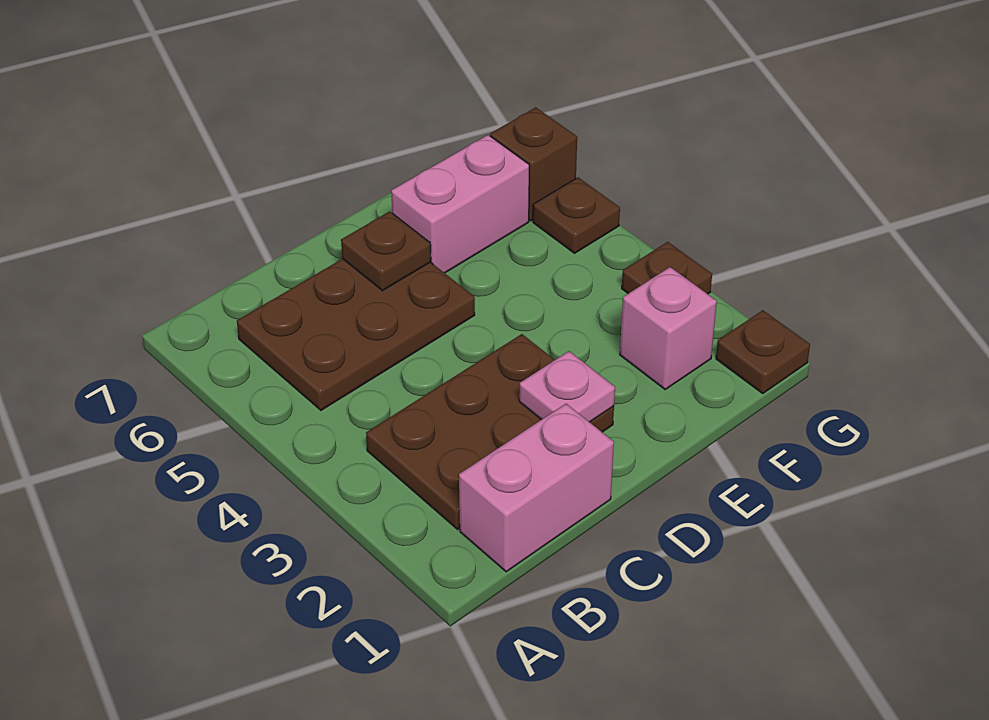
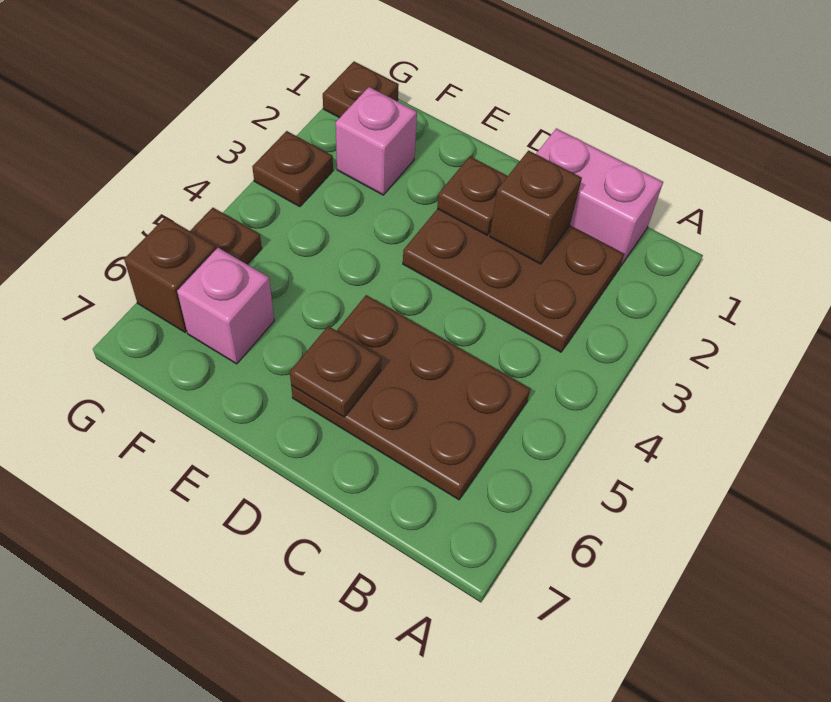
none -> brown 1x1 brick [490,151,582,264]
pink 1x1 plate [519,351,615,422] -> brown 1x1 plate [437,156,508,235]
pink 1x2 brick [391,135,529,273] -> pink 1x1 brick [177,248,274,364]

